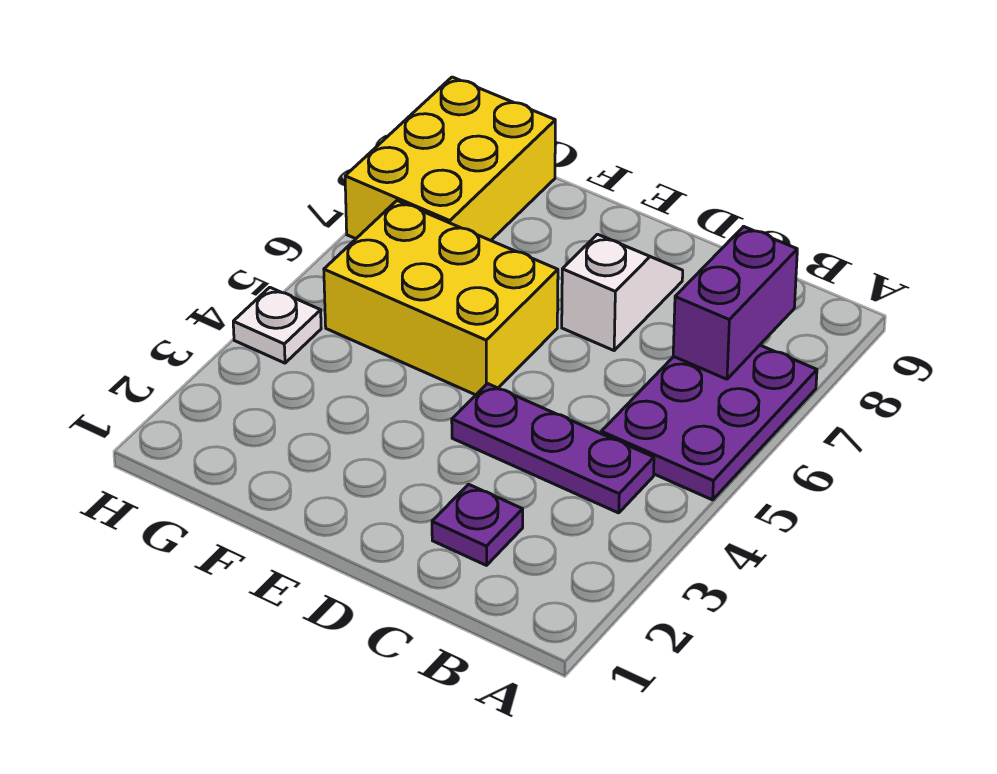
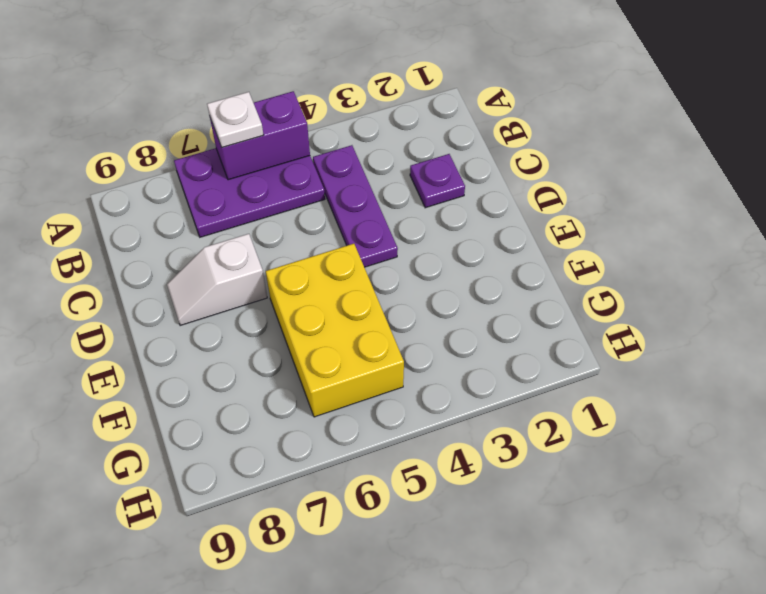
purple 1x2 brick [673,226,797,379] -> purple 1x2 brick moved to [210,91,310,180]
yellow 2x3 brick [345,77,555,240] -> none
white 1x1 plate [233,287,321,363] -> white 1x1 plate moved to [207,92,263,148]

